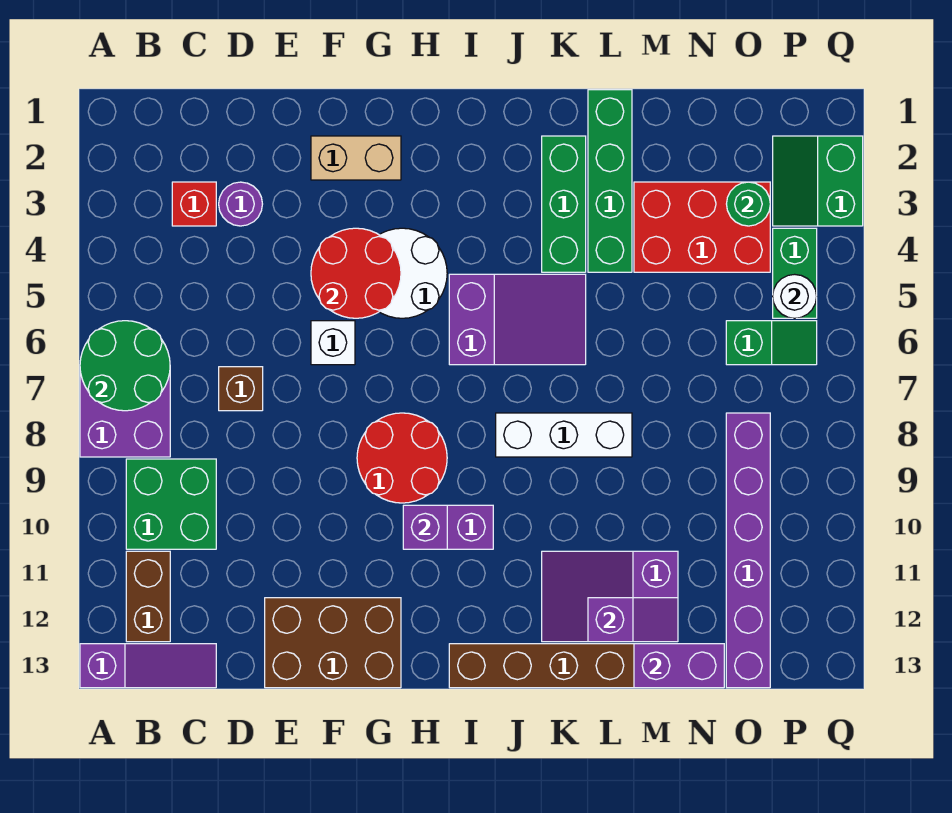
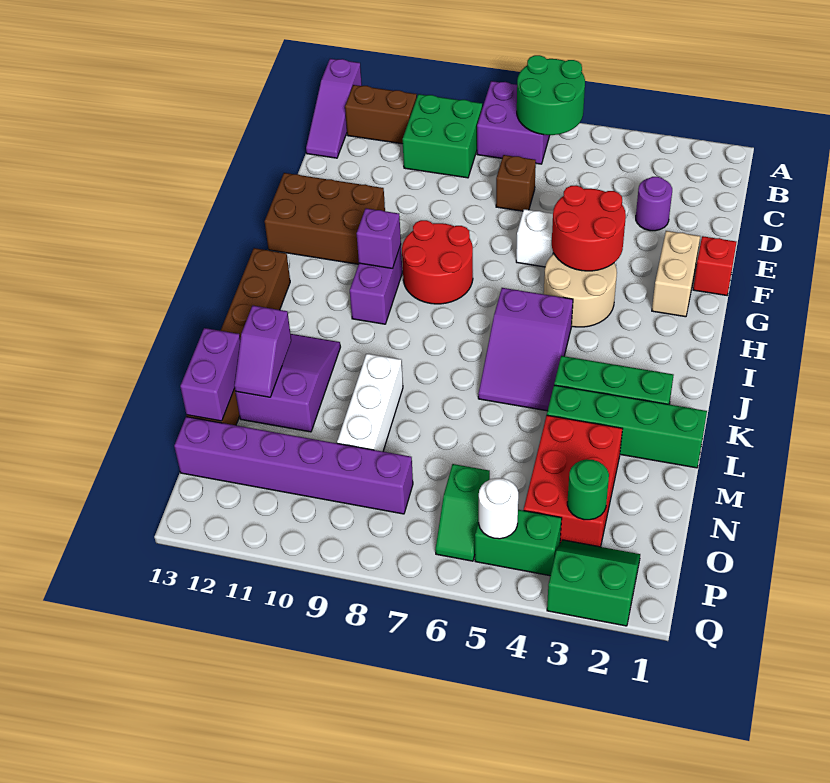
red 1x1 brick [172,182,216,226] -> red 1x1 brick moved to [693,236,737,295]
brown 2x3 brick [265,598,401,688] -> brown 2x3 brick turned to [265,173,385,264]
white 2x2 round brick [380,228,447,318] -> tan 2x2 round brick [544,254,617,327]
white 1x3 brick [496,413,632,457] -> white 1x3 brick moved to [337,354,403,451]

